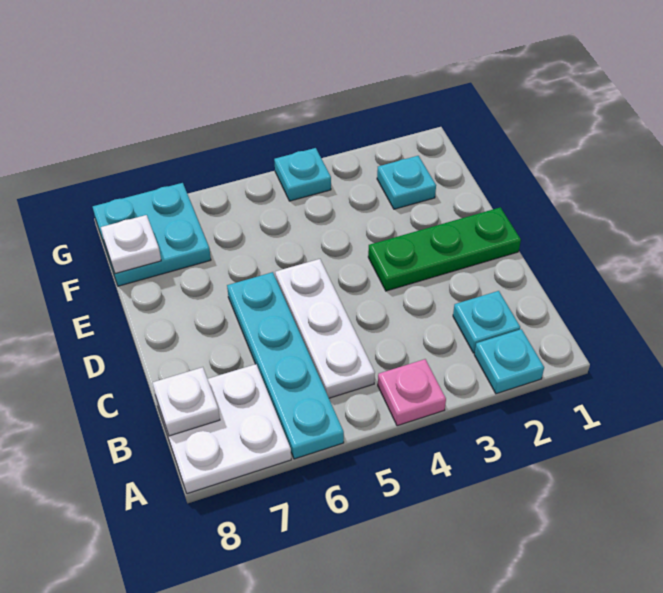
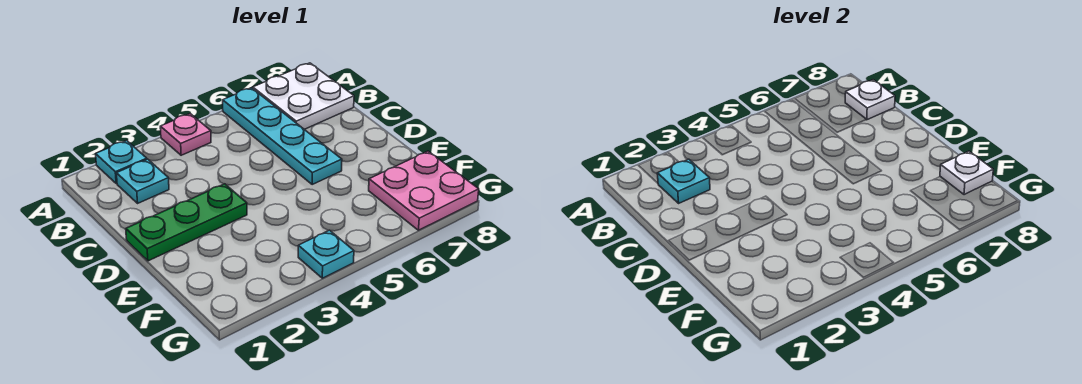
white 1x3 plate [275,259,375,398] -> none
cyan 1x1 plate [377,156,436,209] -> cyan 1x1 plate moved to [657,159,710,203]
cyan 2x2 plate [93,183,211,286] -> pink 2x2 plate [369,151,479,230]

